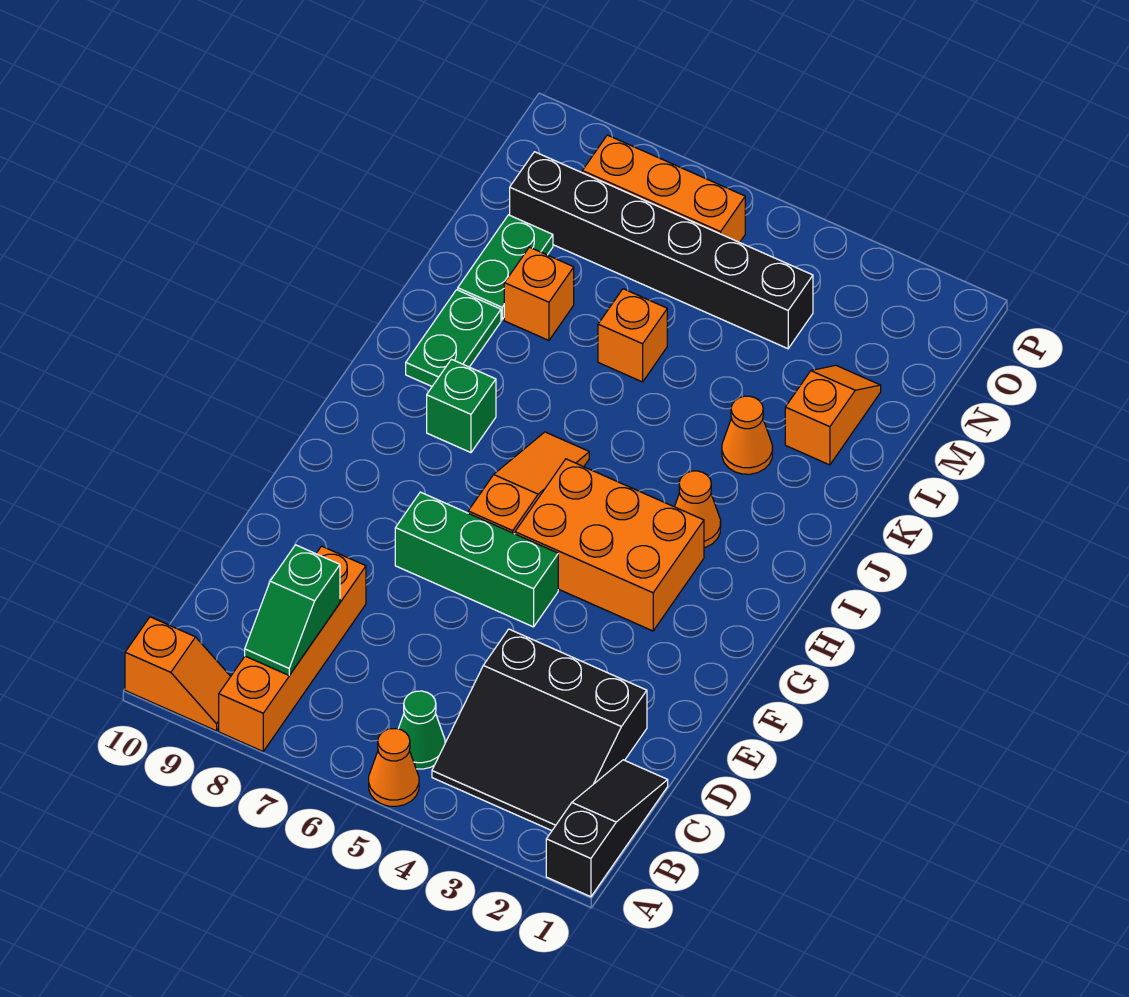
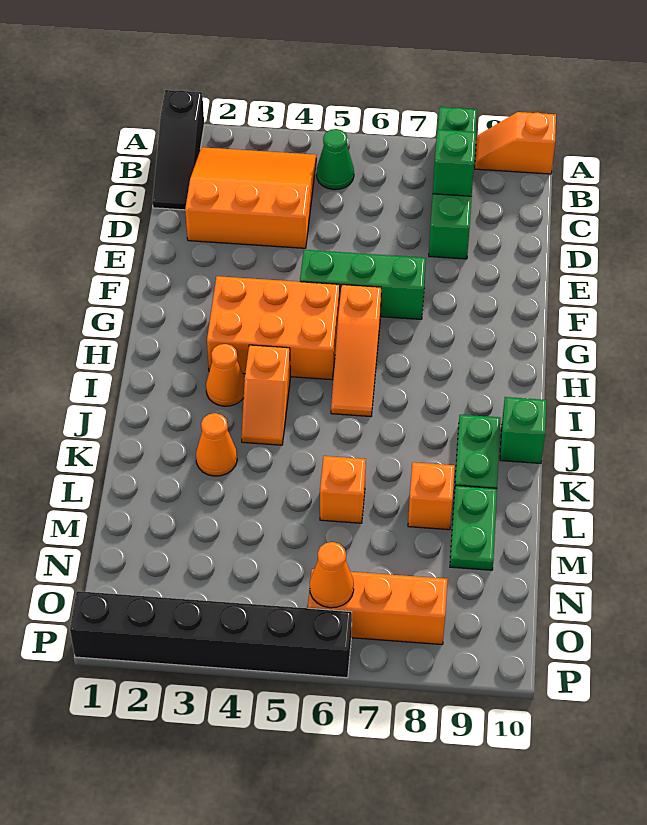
orange 1x1 cone [369,729,419,806] -> orange 1x1 cone moved to [310,542,354,608]
orange 1x4 brick [219,546,366,751] -> green 1x4 brick [429,107,477,259]
black 3x3 slope [432,629,647,831] -> orange 3x3 slope [185,147,316,248]
green 1x1 brick [427,359,496,453] -> green 1x1 brick moved to [500,397,546,463]
orange 1x2 slope [785,365,881,465] -> orange 1x2 slope moved to [241,345,290,445]
black 1x6 brick [510,152,813,349] -> black 1x6 brick moved to [70,591,352,678]

